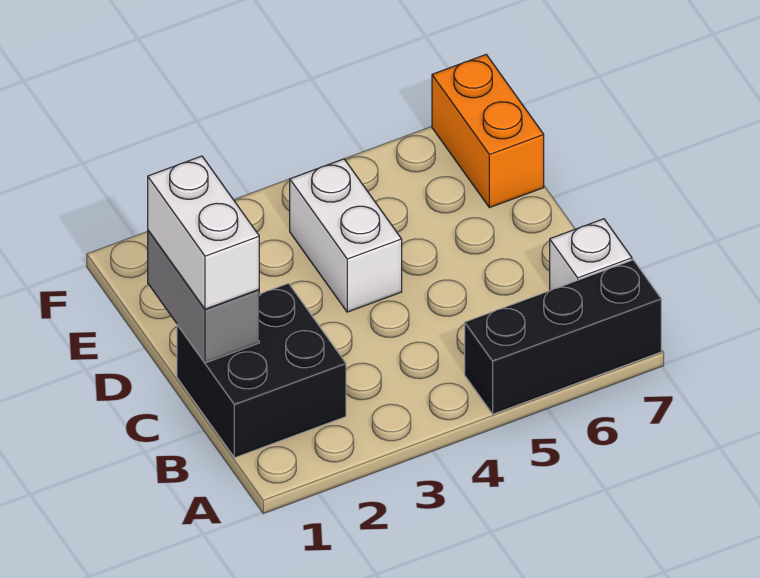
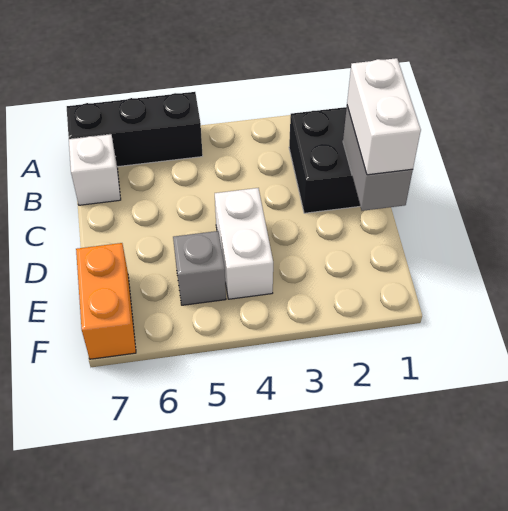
none -> grey 1x1 brick [173,231,226,305]

